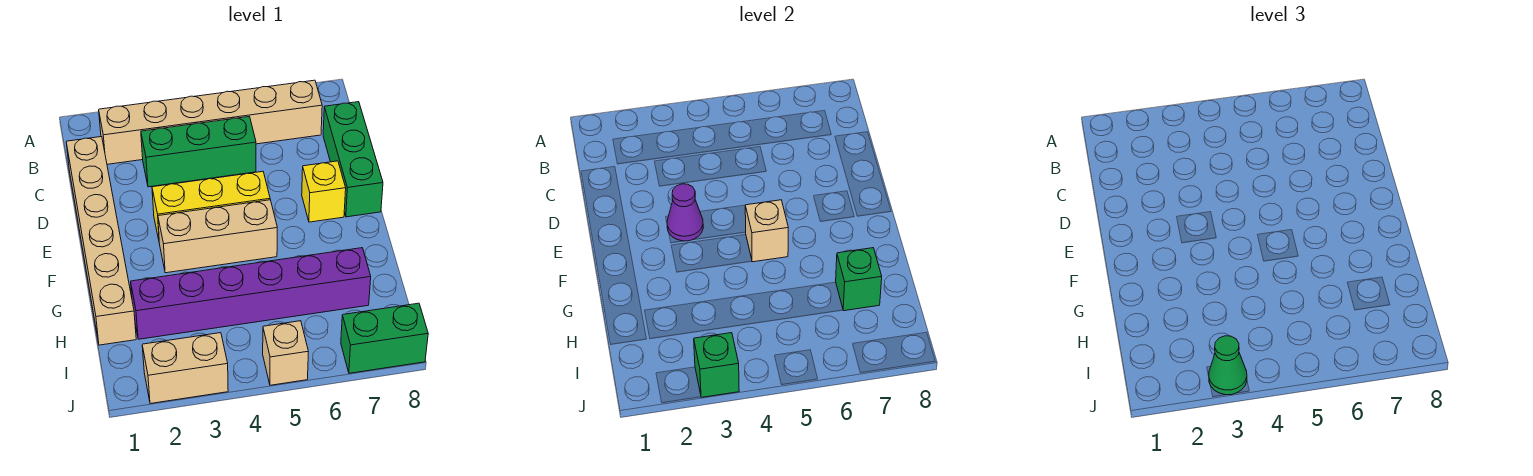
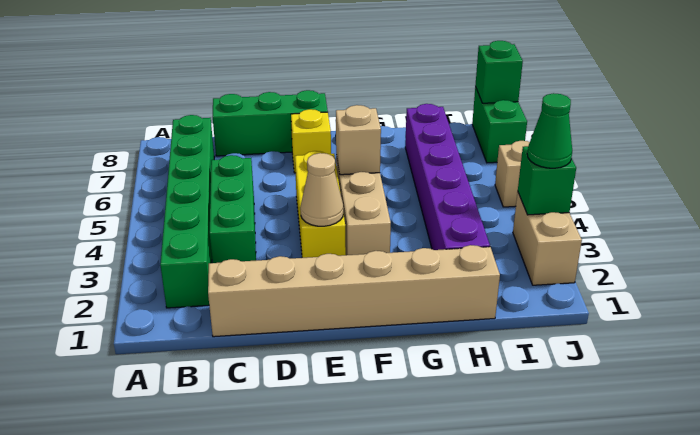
tan 1x6 brick [99,80,322,164] -> green 1x6 brick [160,115,214,308]
purple 1x1 cone [667,184,703,241] -> tan 1x1 cone [300,153,343,226]
green 1x1 brick [836,248,882,311] -> green 1x1 brick moved to [475,41,523,103]

